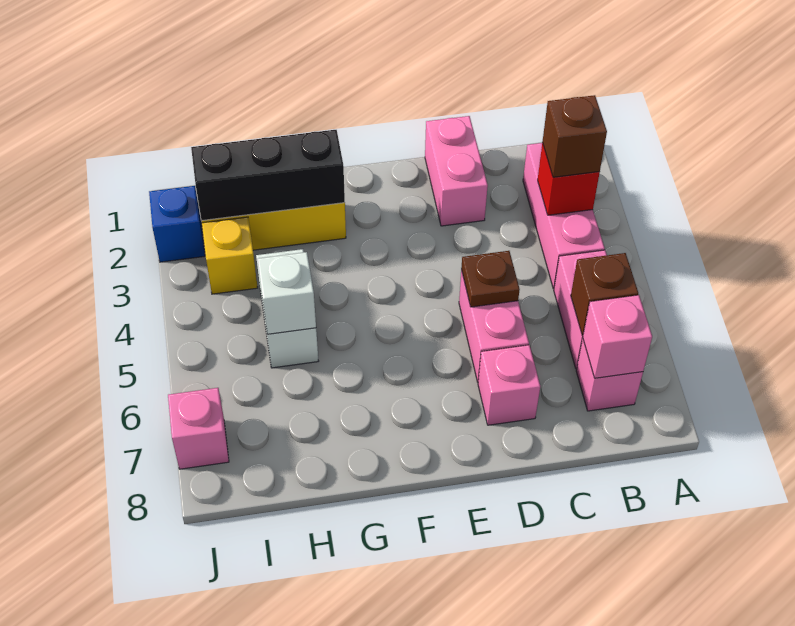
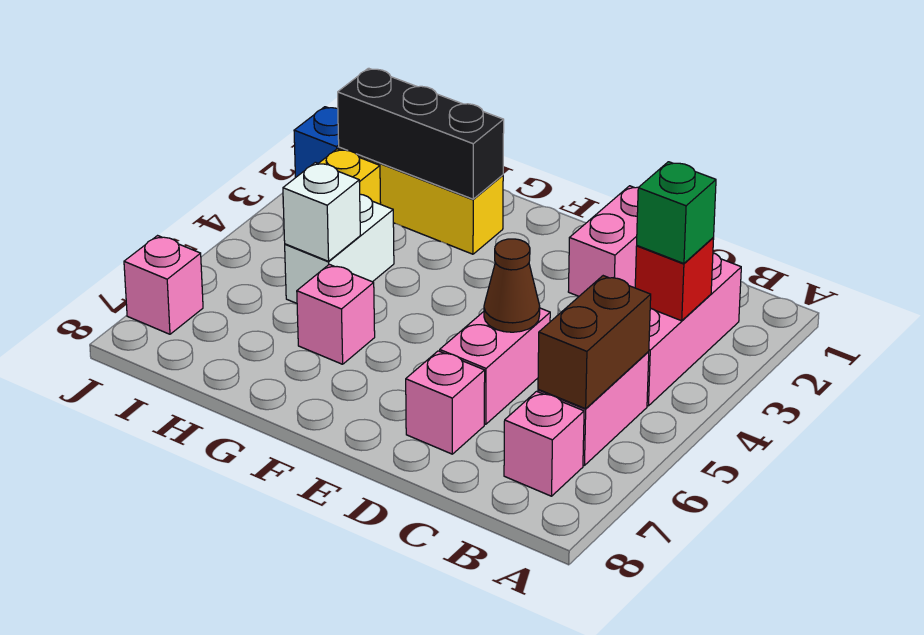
brown 1x1 brick [542,95,607,177] -> green 1x1 brick [637,162,716,263]
brown 1x1 brick [571,253,638,335] -> brown 1x2 brick [538,276,651,409]
pink 1x1 brick [583,295,652,378] -> pink 1x1 brick moved to [297,264,375,364]
brown 1x1 plate [461,251,520,307] -> brown 1x1 cone [484,239,540,332]

